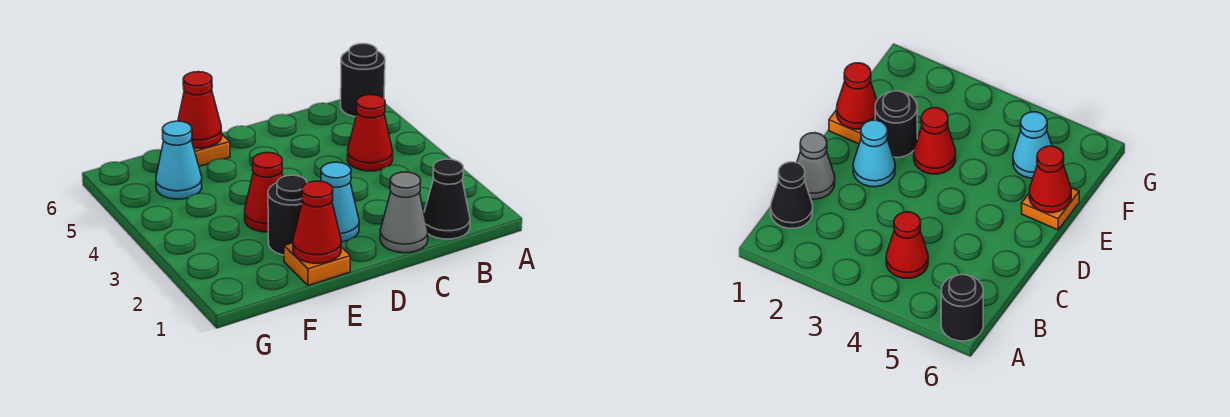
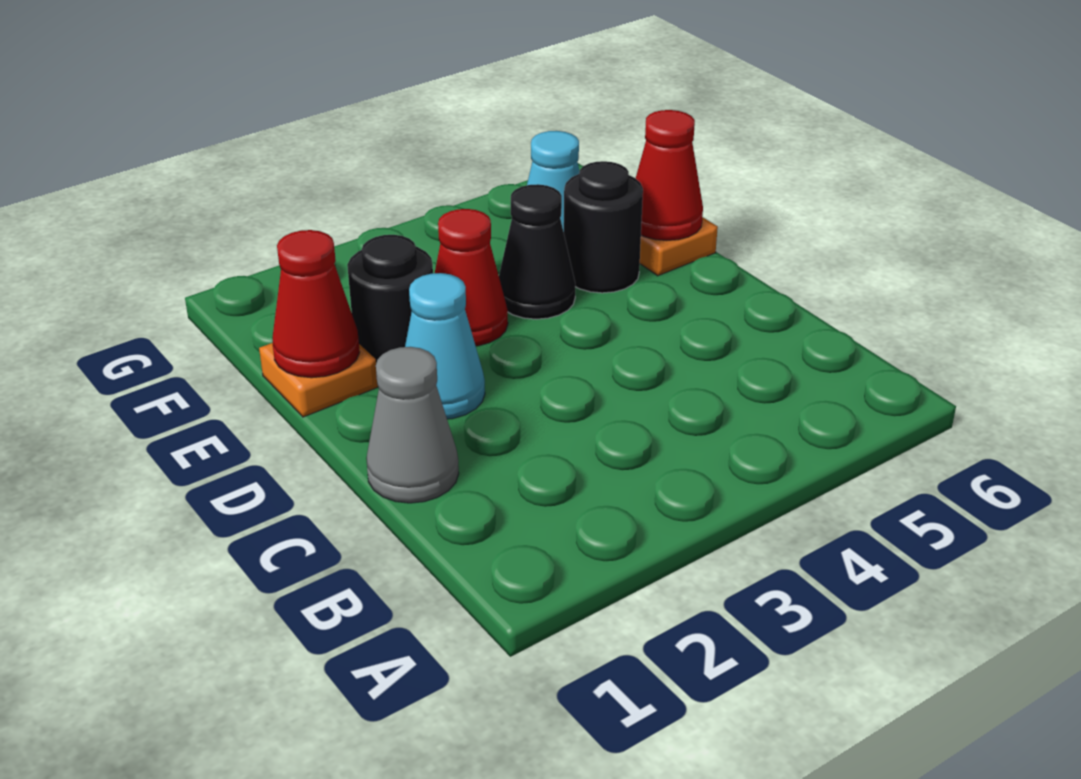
black 1x1 round brick [341,44,385,117] -> black 1x1 round brick moved to [564,161,643,293]
black 1x1 cone [424,159,470,239] -> black 1x1 cone moved to [499,184,575,319]
red 1x1 cone [348,95,393,171] -> none

